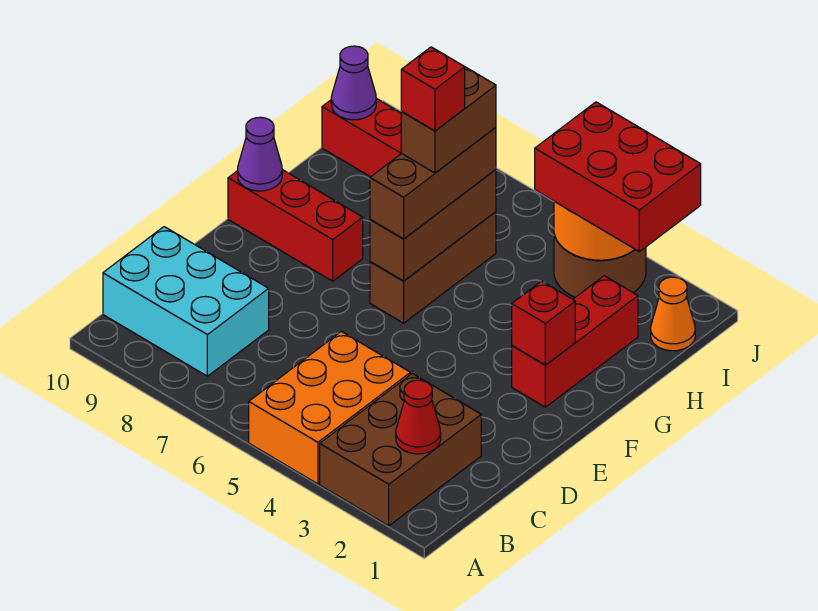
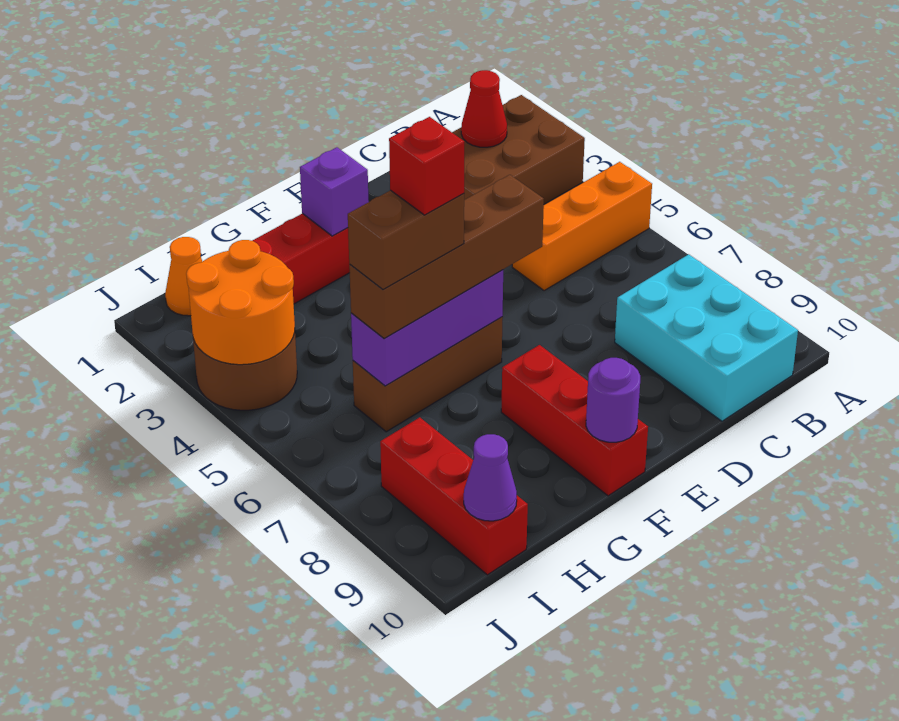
orange 2x3 brick [249,332,410,484] -> orange 1x3 brick [512,162,652,291]
red 1x1 brick [512,281,575,365] -> purple 1x1 brick [300,147,369,236]
brown 1x3 brick [370,170,496,281] -> purple 1x3 brick [351,270,503,386]
brown 1x3 brick [370,127,496,239] -> brown 1x4 brick [349,175,544,339]
purple 1x1 cone [238,117,282,191] -> purple 1x1 round brick [586,358,640,442]
red 2x3 brick [535,102,701,252] -> none

